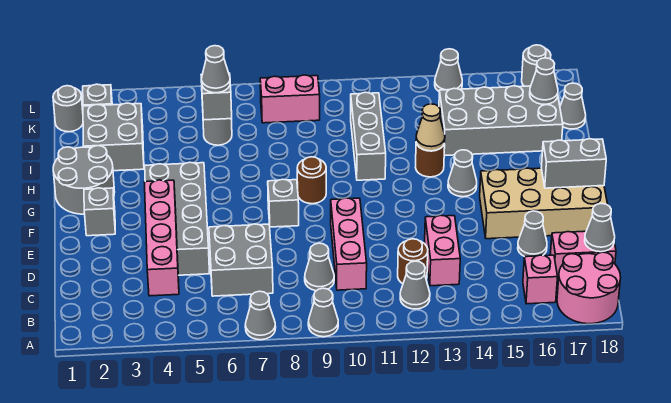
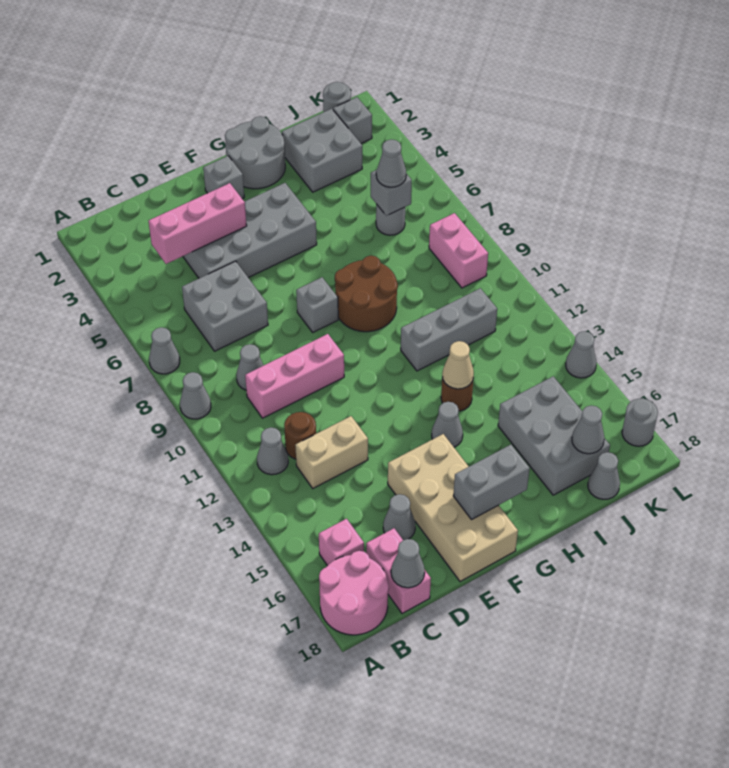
pink 1x4 brick [145,180,179,296] -> pink 1x3 brick [148,183,247,264]
pink 1x2 brick [425,215,460,286] -> tan 1x2 brick [295,416,368,488]
grey 1x2 brick [541,139,606,188] -> grey 1x2 brick turned to [453,445,530,519]
brown 1x1 round brick [297,157,326,204] -> brown 2x2 round brick [335,256,398,332]
grey 2x4 brick [439,86,563,156] -> grey 2x3 brick [498,376,610,495]

